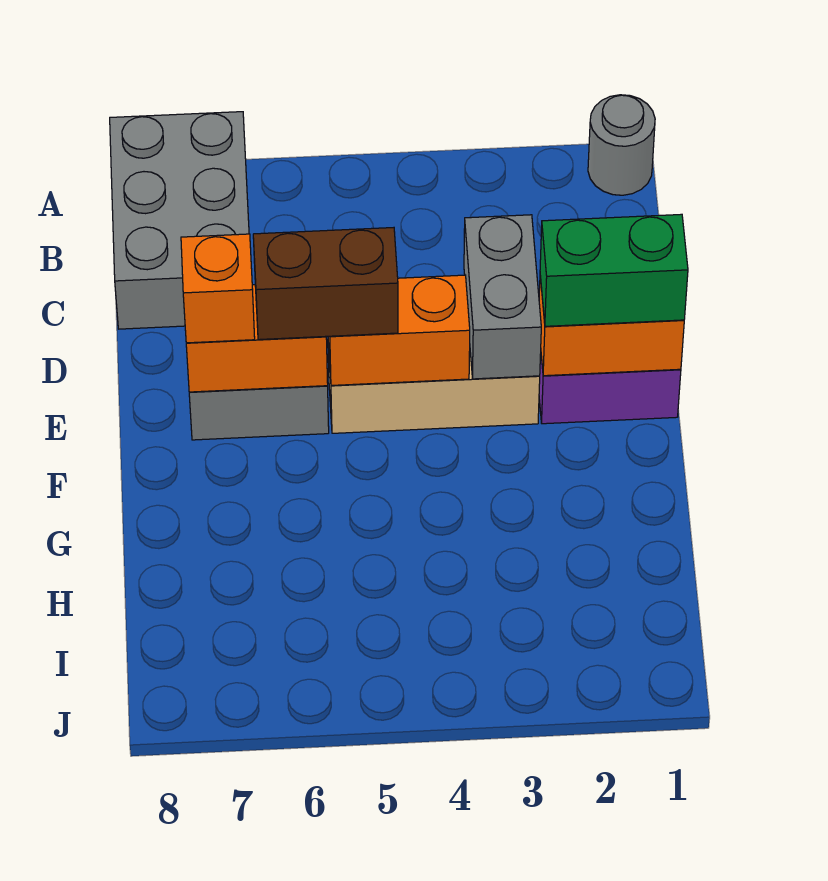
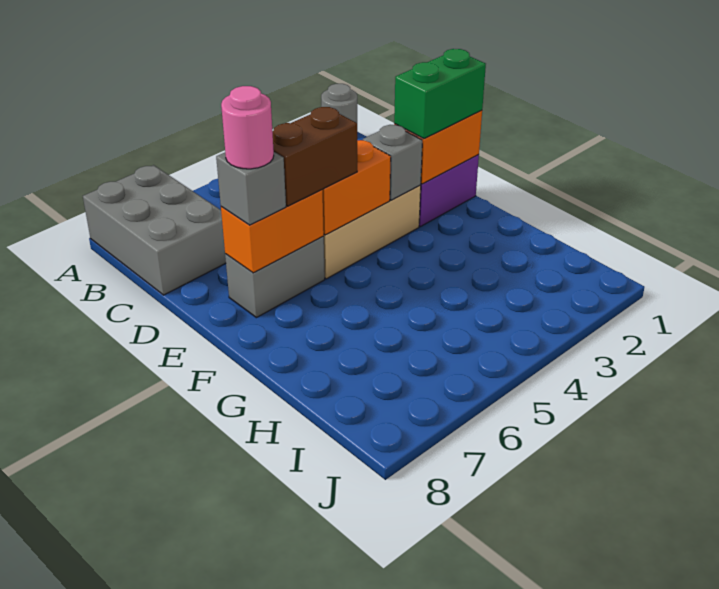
grey 1x2 brick [464,215,541,379] -> grey 1x1 brick [363,125,422,200]
orange 1x1 brick [181,234,255,343] -> grey 1x1 brick [216,152,286,225]
none -> pink 1x1 round brick [221,86,274,169]

